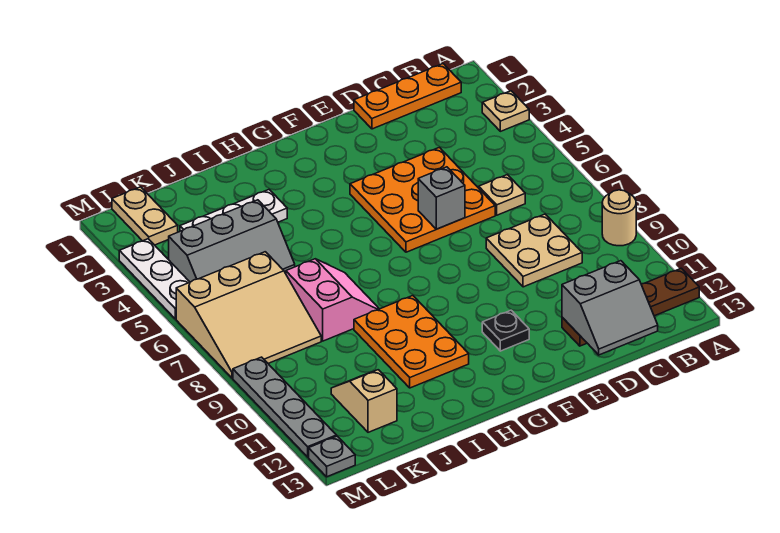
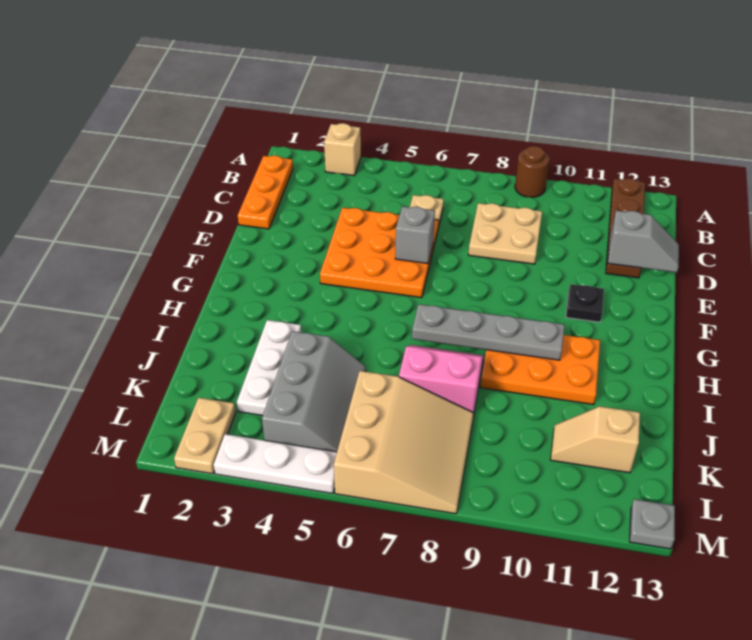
tan 1x1 plate [482,91,529,131] -> tan 1x1 brick [324,123,361,176]
tan 1x1 round brick [602,190,636,246] -> brown 1x1 round brick [515,146,550,197]
grey 2x2 slope [562,261,658,355] -> grey 1x2 slope [608,211,679,272]
tan 1x2 plate [112,187,178,245] -> tan 1x2 plate turned to [174,398,236,474]
grey 1x4 plate [233,357,336,457] -> grey 1x4 plate moved to [412,304,565,360]

